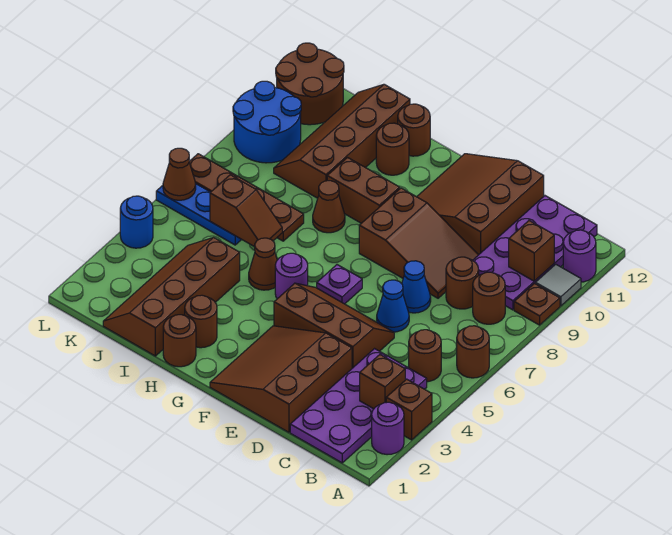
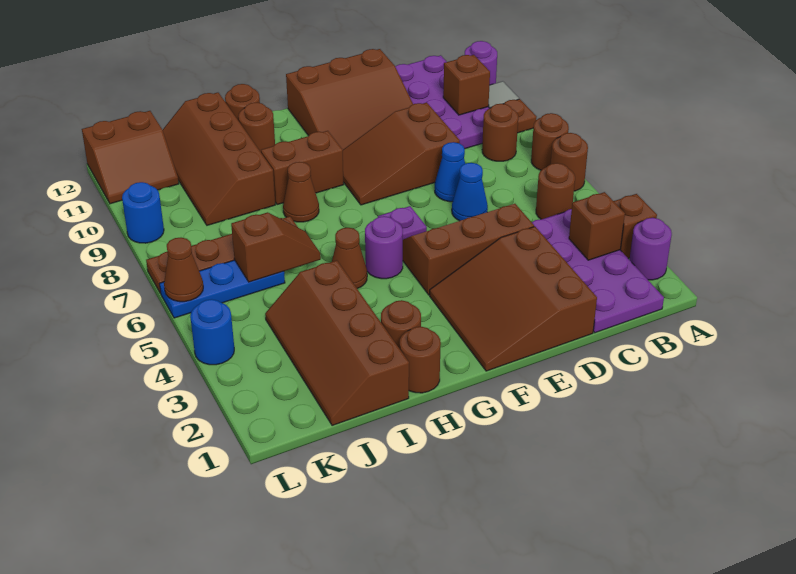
brown 1x1 round brick [446,257,479,309] -> brown 1x1 round brick moved to [531,113,569,170]
brown 2x3 slope [359,188,478,298] -> brown 2x3 slope turned to [343,103,460,205]
brown 3x3 slope [417,154,544,255] -> brown 3x3 slope turned to [286,49,413,150]
blue 2x2 round brick [233,81,301,163] -> blue 1x1 round brick [122,182,164,243]
brown 2x2 round brick [276,43,344,125] -> brown 2x2 slope [82,111,179,204]

